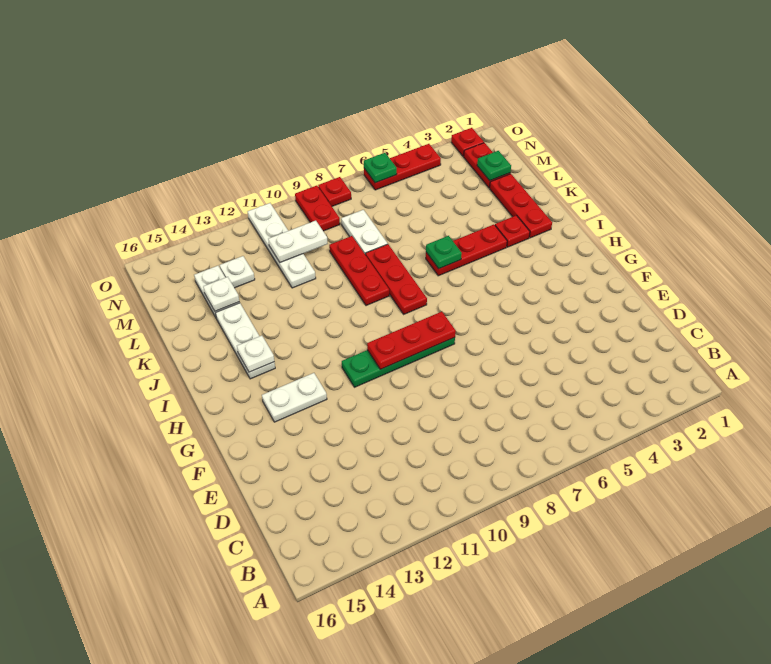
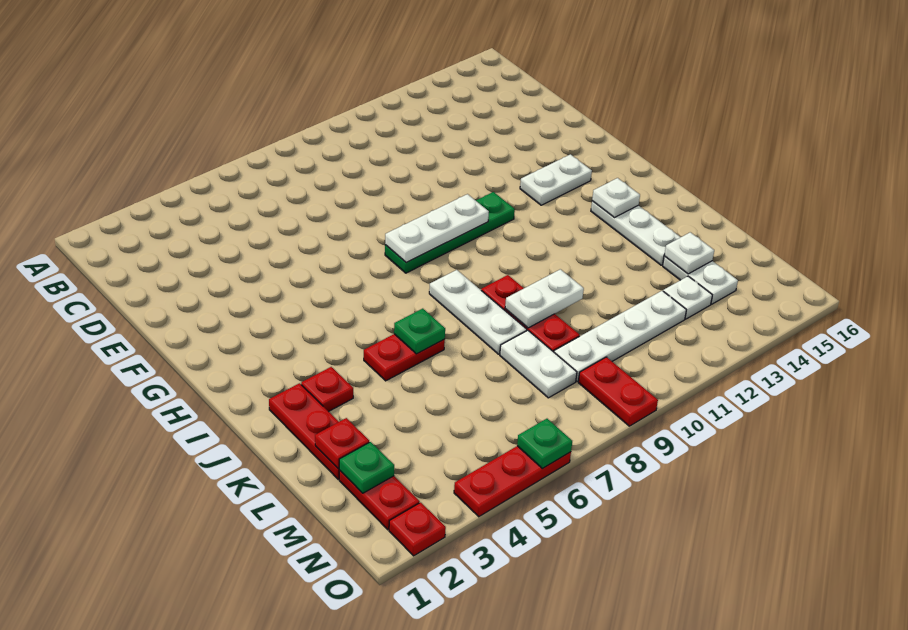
red 1x3 plate [367,312,456,369] -> white 1x3 plate [385,194,489,263]
red 1x3 plate [366,244,427,314] -> white 1x3 plate [429,270,527,354]
red 1x3 plate [426,225,507,276] -> red 1x2 plate [364,334,445,381]
white 1x4 plate [248,203,316,288] -> white 1x4 plate turned to [554,291,686,381]
white 1x2 plate [268,221,328,262] -> white 1x2 plate moved to [505,269,584,328]
red 1x1 plate [318,177,351,206] -> red 1x1 plate moved to [315,418,369,469]

